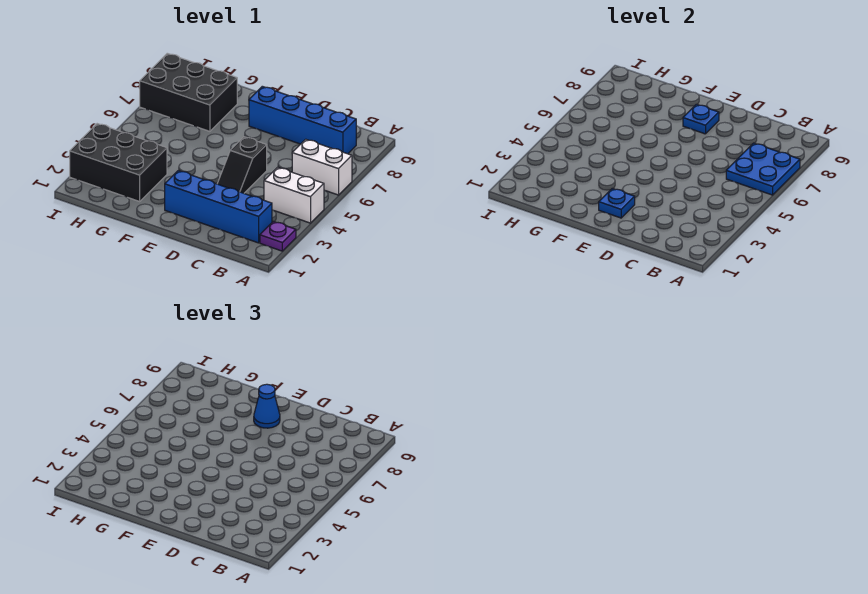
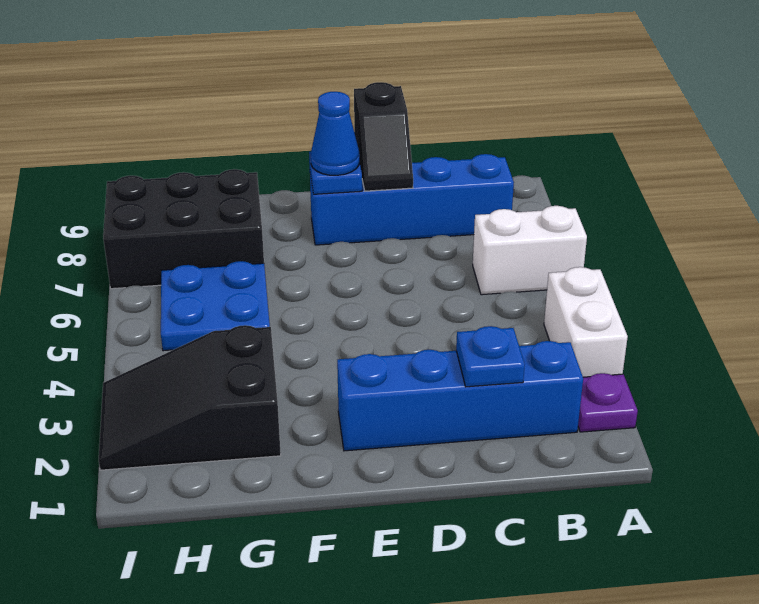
white 1x2 brick [264,167,324,223] -> white 1x2 brick turned to [544,267,628,377]
blue 2x2 plate [726,143,800,195] -> blue 2x2 plate moved to [161,261,270,351]
black 1x2 slope [217,137,267,193] -> black 1x2 slope moved to [354,82,413,191]
blue 1x1 plate [599,189,635,218] -> blue 1x1 plate moved to [456,326,525,387]
black 2x3 brick [70,124,167,201] -> black 2x3 slope [99,325,281,470]

